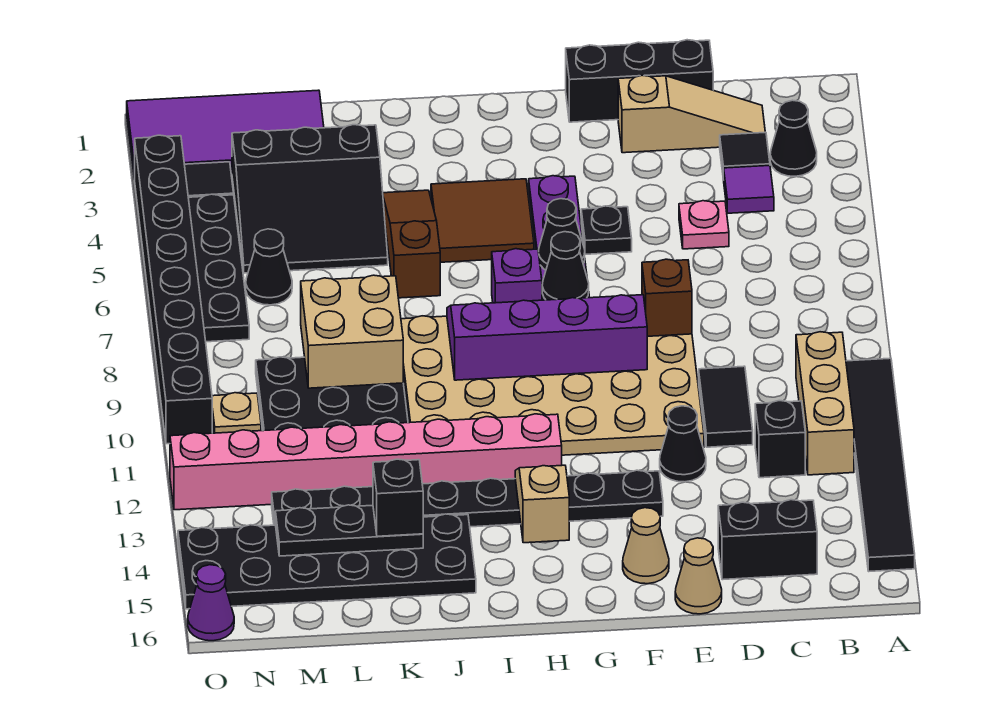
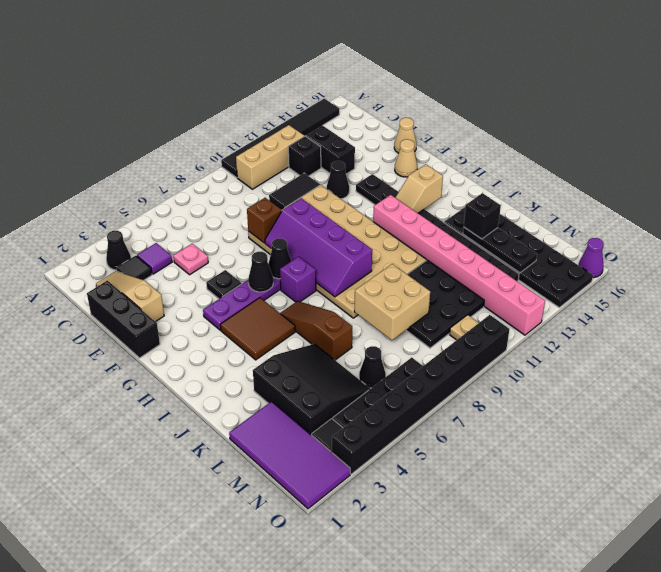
black 1x2 brick [718,500,817,580] -> black 1x2 brick moved to [306,125,355,174]
brown 1x3 slope [383,190,440,298] -> brown 1x3 slope turned to [280,301,352,360]

